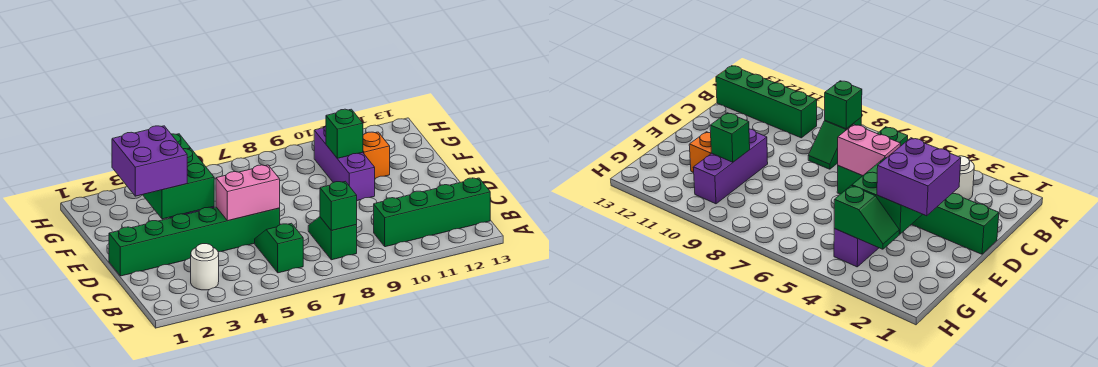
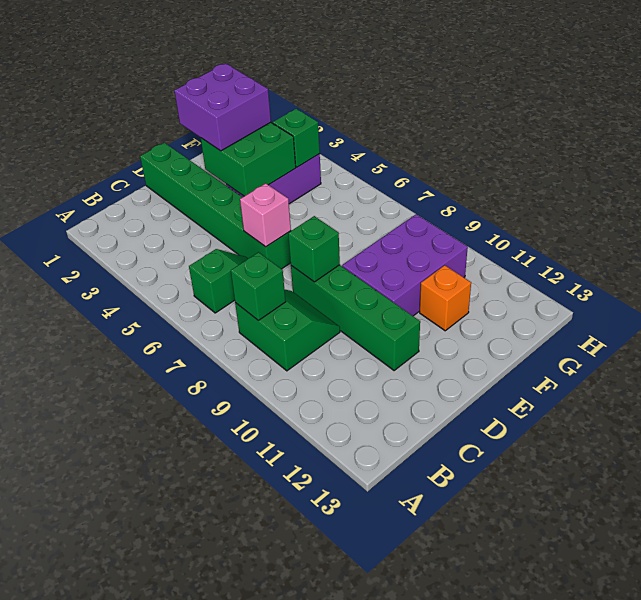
white 1x1 round brick [191,244,219,290] -> none
green 1x2 slope [308,217,357,260] -> green 2x2 slope [235,289,340,371]
green 1x4 brick [374,178,490,247] -> green 1x4 brick moved to [291,265,420,371]
pink 1x2 brick [216,165,280,221] -> pink 1x1 brick [240,183,291,247]
purple 1x3 brick [314,126,375,201] -> purple 2x3 brick [342,214,468,316]
green 1x1 brick [326,109,363,158] -> green 1x1 brick moved to [288,216,340,282]

